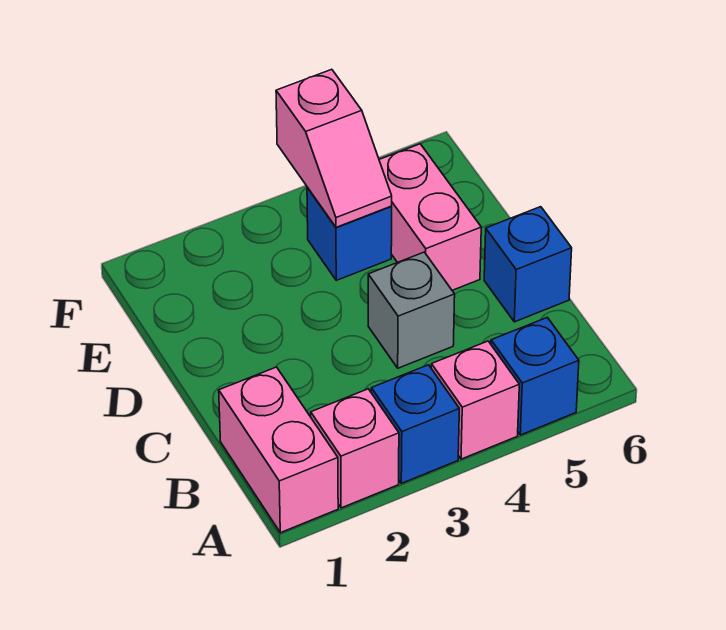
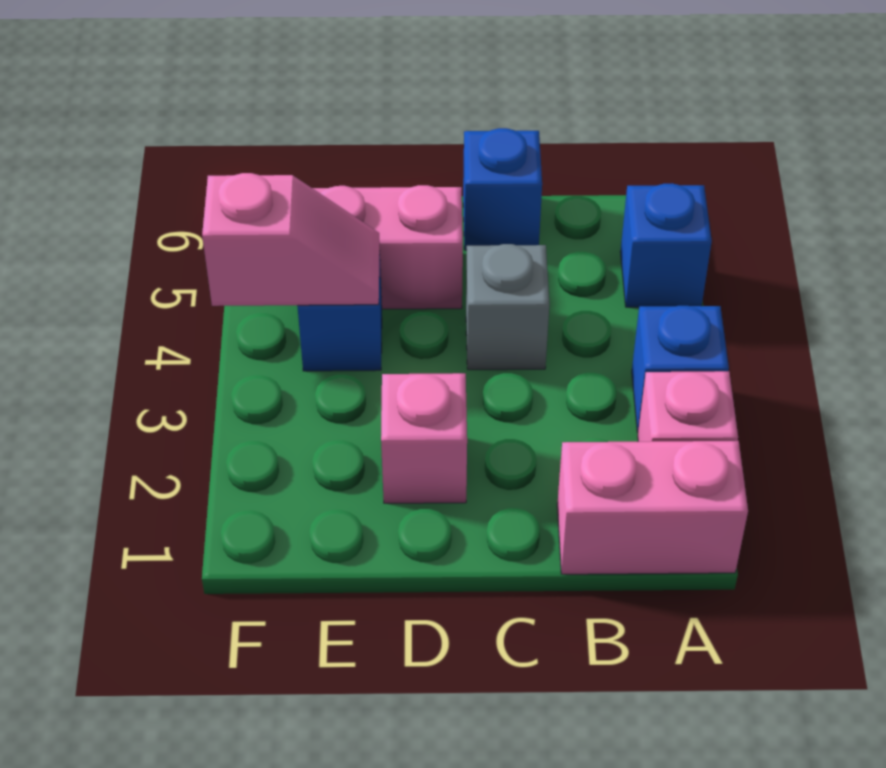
pink 1x1 brick [431,341,519,459] -> pink 1x1 brick moved to [381,373,467,503]

